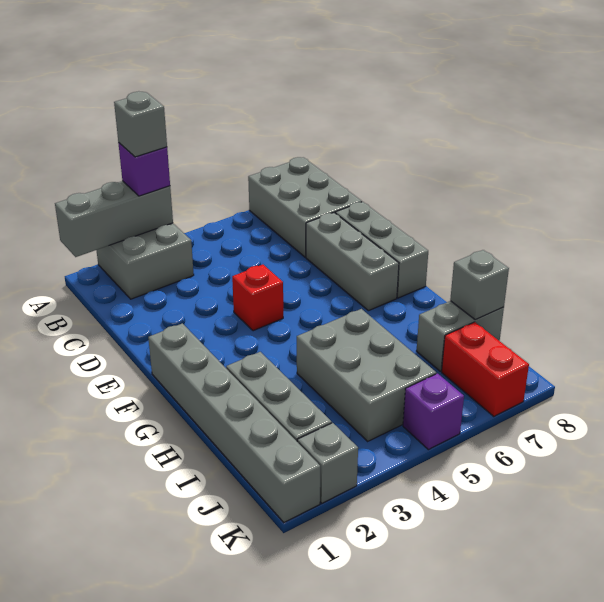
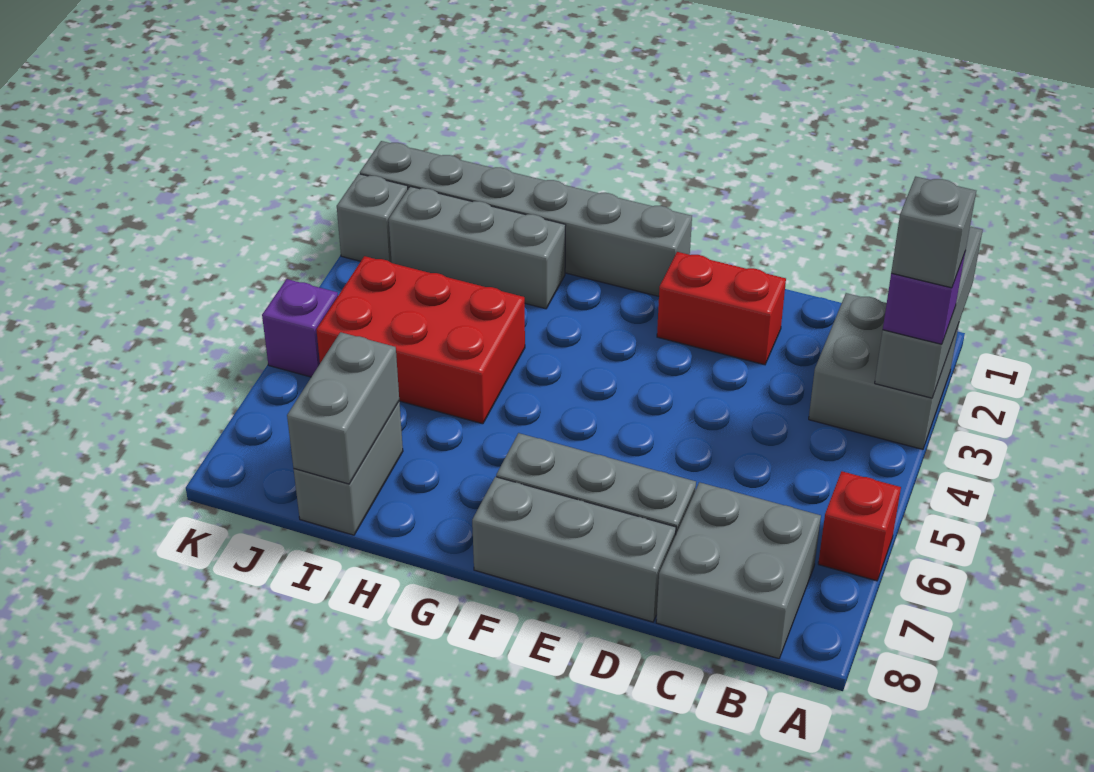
grey 2x3 brick [248,157,362,257] -> grey 2x2 brick [656,482,821,659]
red 1x1 brick [232,265,283,331] -> red 1x1 brick moved to [818,471,901,581]
grey 2x3 brick [297,309,436,441] -> red 2x3 brick [316,256,525,424]
grey 1x1 brick [450,250,509,320] -> grey 1x2 brick [287,332,399,484]
red 1x2 brick [442,322,529,416] -> red 1x2 brick moved to [657,252,786,365]

